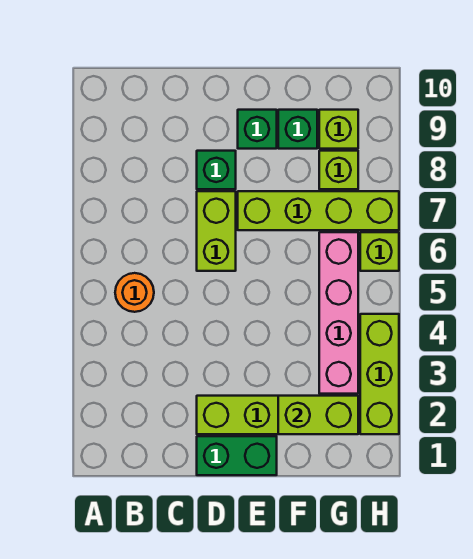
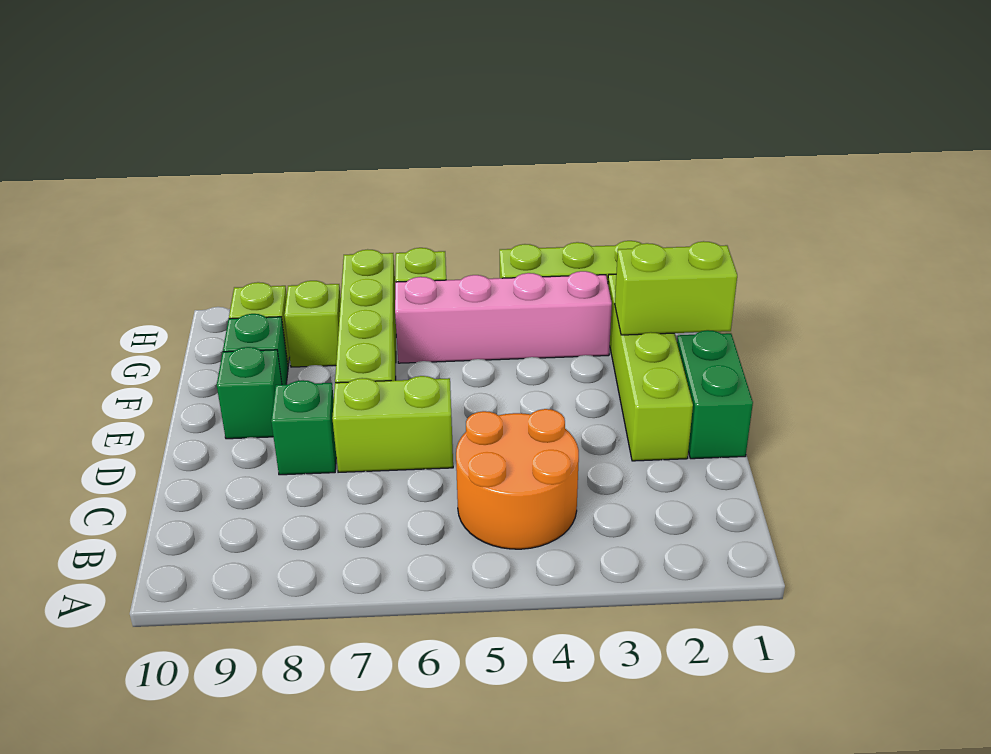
orange 1x1 round brick [115,273,154,312] -> orange 2x2 round brick [456,409,579,549]
lime 1x2 brick [278,396,358,434] -> lime 1x2 brick turned to [615,241,737,335]

